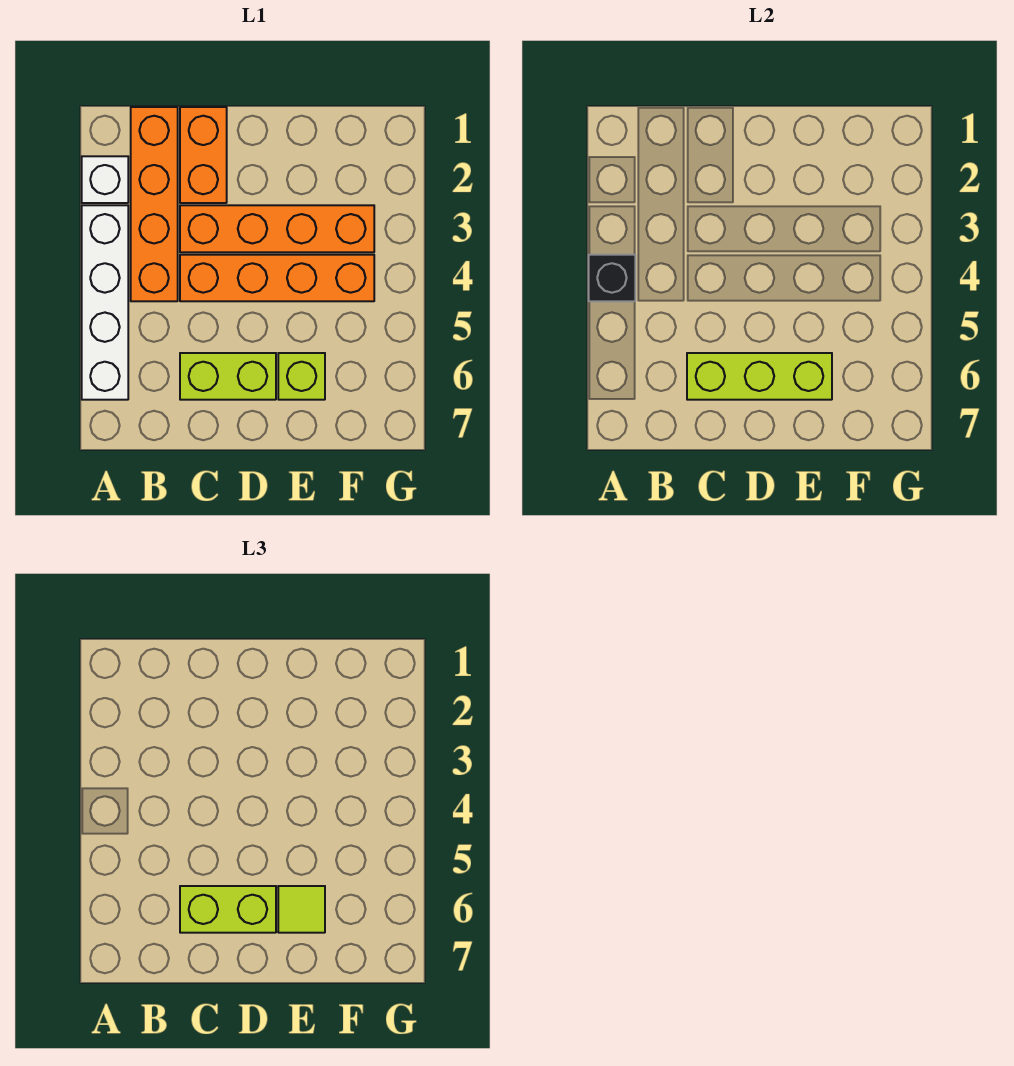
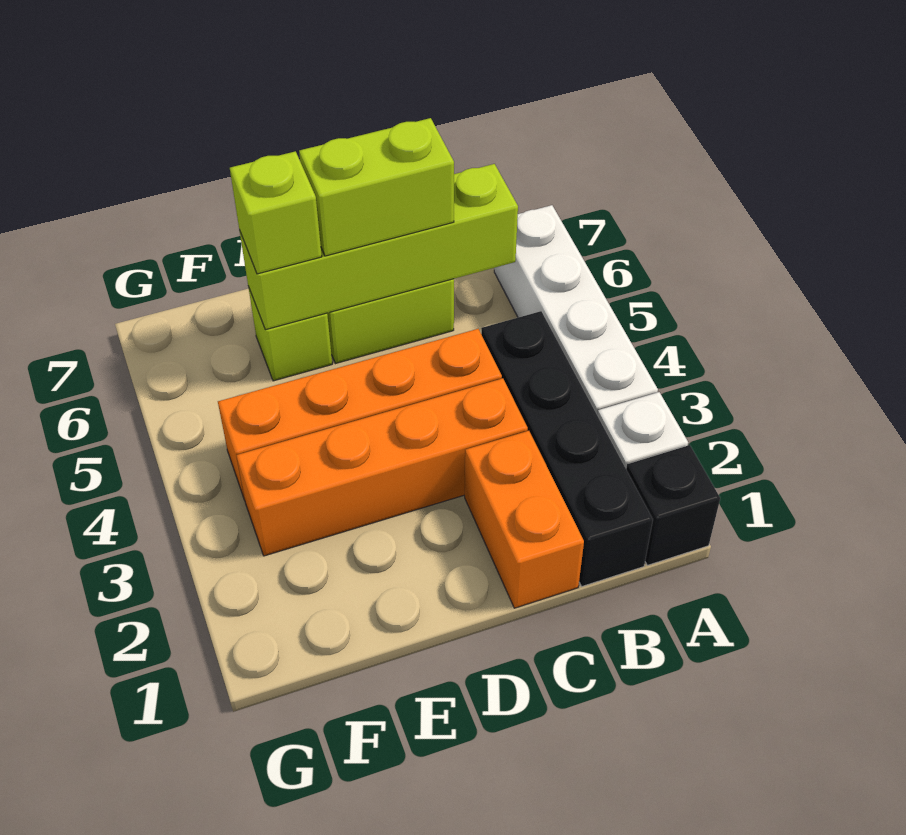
black 1x1 brick [589,255,635,301] -> black 1x1 brick moved to [626,445,720,565]
orange 1x4 brick [131,107,178,301] -> black 1x4 brick [481,311,653,586]
lime 1x3 brick [687,353,832,400] -> lime 1x4 brick [240,164,518,330]
lime 1x1 tile [278,886,325,933] -> lime 1x1 brick [230,151,322,274]

